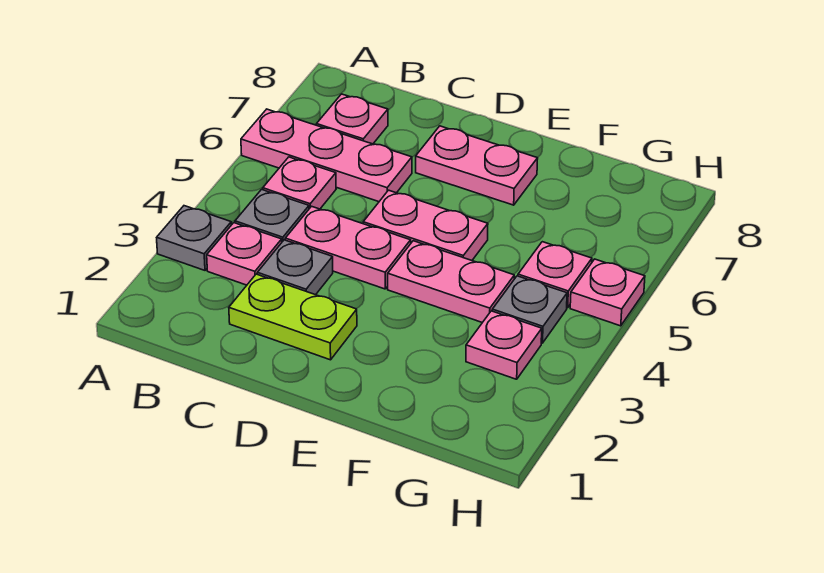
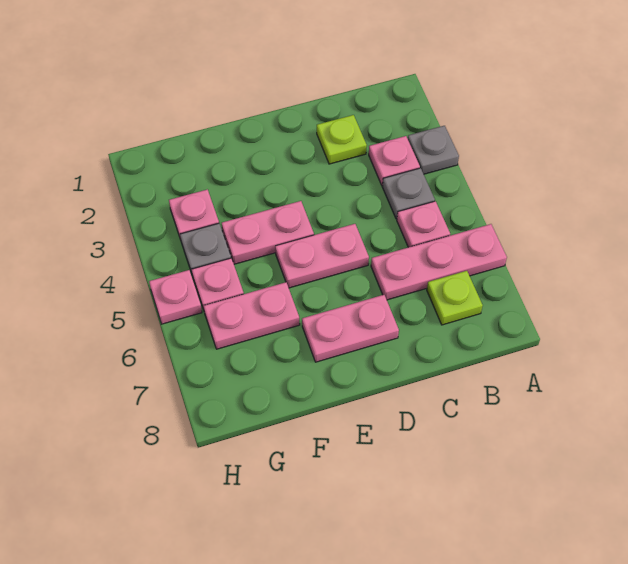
pink 1x1 plate [317,94,388,144] -> lime 1x1 plate [427,271,483,325]
lime 1x2 plate [229,274,357,360] -> lime 1x1 plate [317,115,367,164]
grey 1x1 plate [257,240,333,295] -> none
pink 1x2 plate [285,206,411,289] -> pink 1x2 plate moved to [204,282,300,349]

